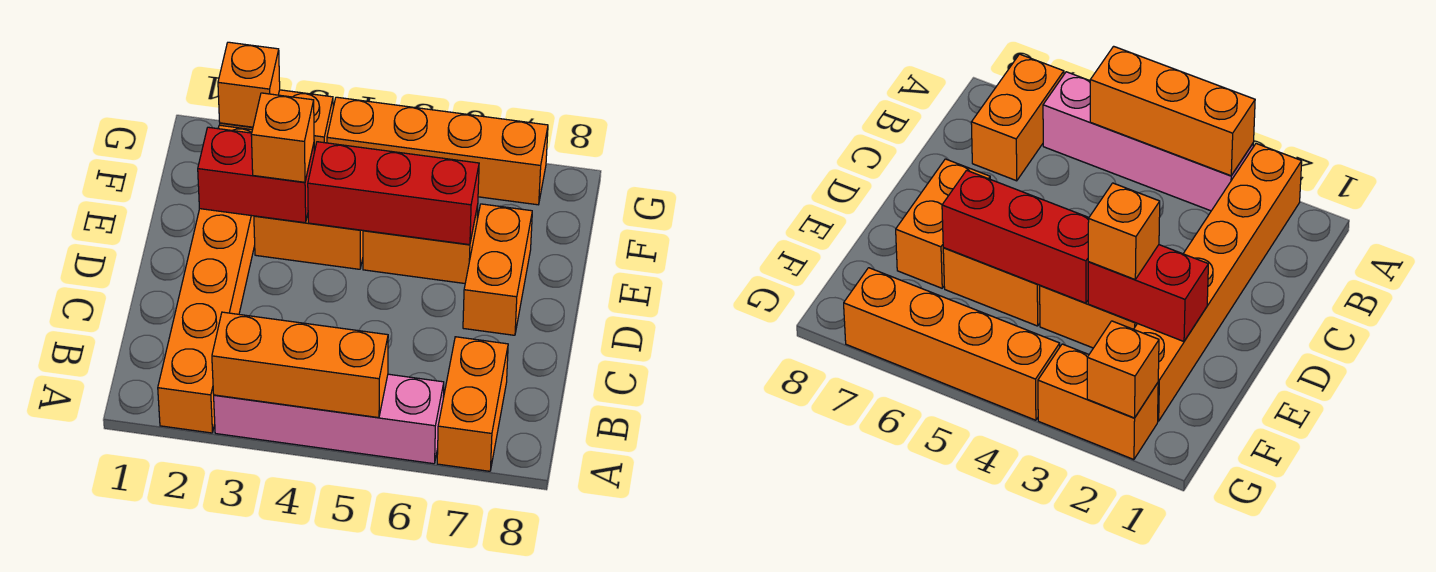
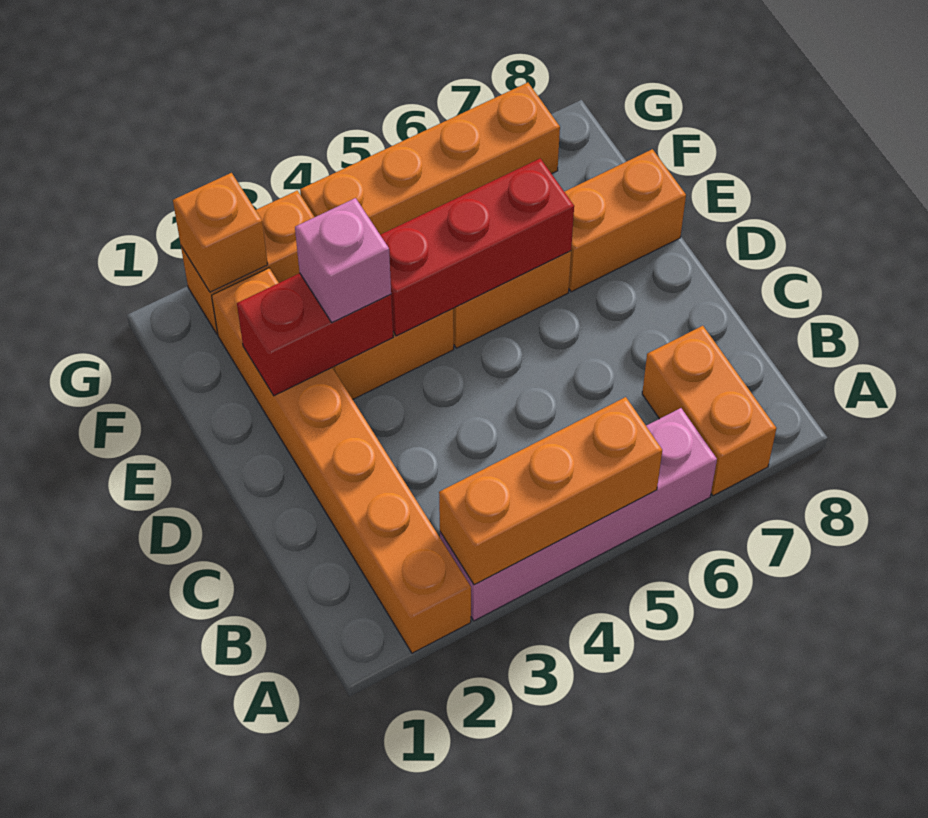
orange 1x2 brick [463,204,532,335] -> orange 1x2 brick turned to [565,149,686,292]
orange 1x1 brick [251,93,314,182] -> pink 1x1 brick [295,198,391,322]

